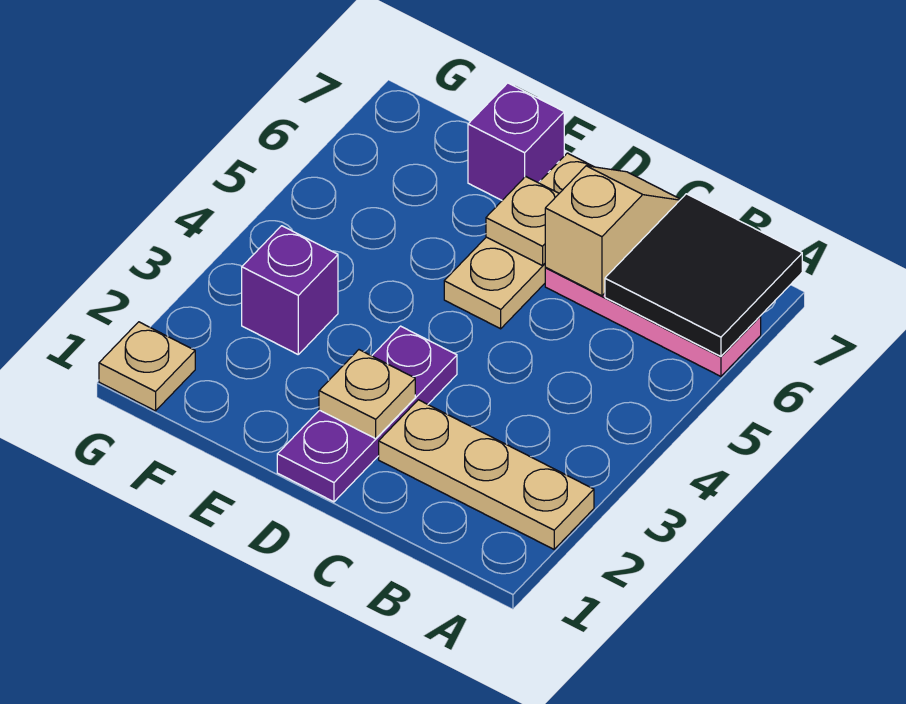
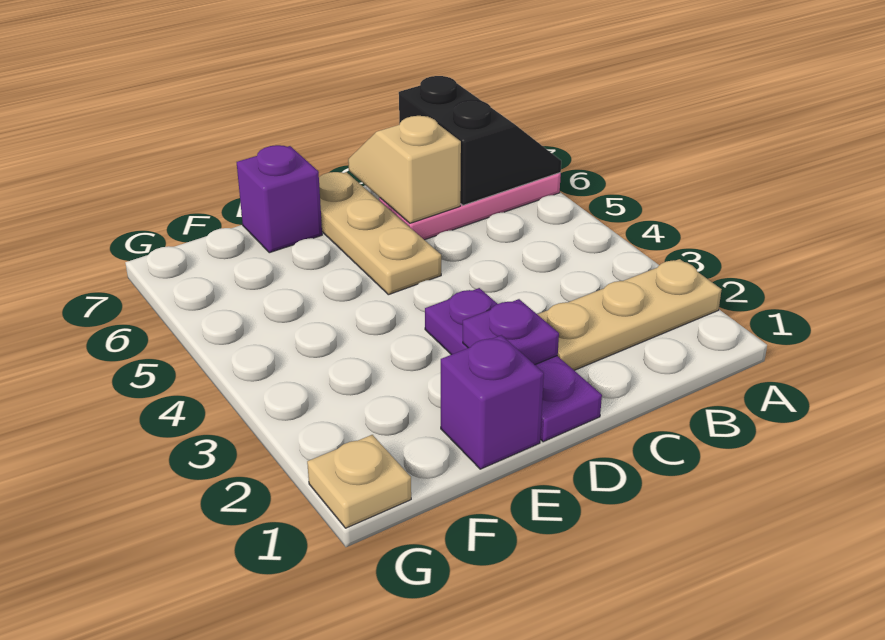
black 2x2 tile [605,194,802,356] -> black 2x2 slope [399,76,561,205]
tan 1x1 plate [319,350,415,439] -> purple 1x1 plate [463,299,559,365]
tan 1x1 plate [486,176,559,266] -> none
purple 1x1 brick [242,226,338,354] -> purple 1x1 brick moved to [441,335,544,469]

